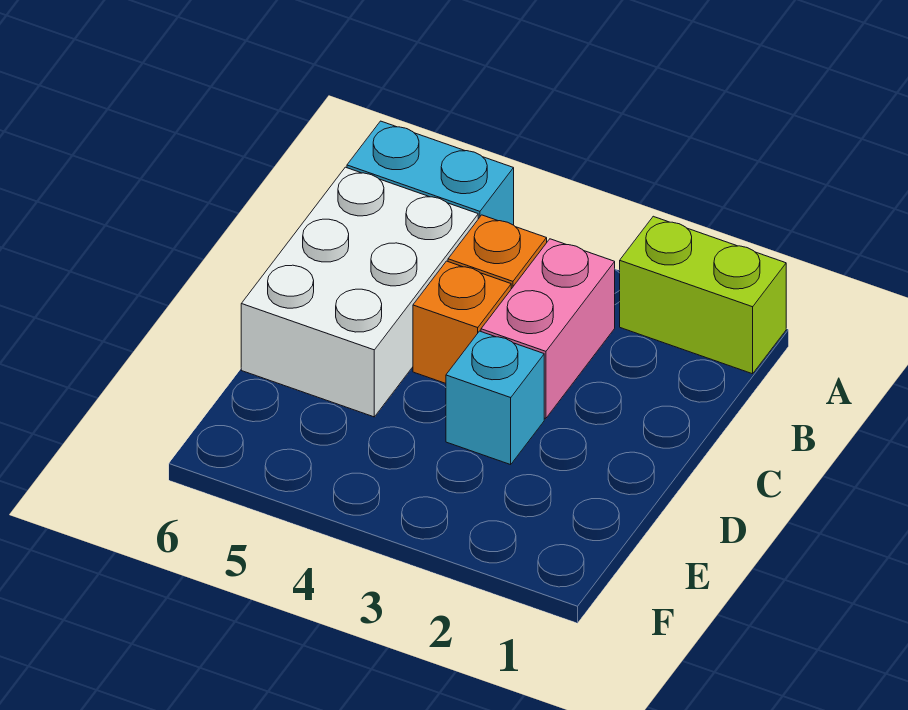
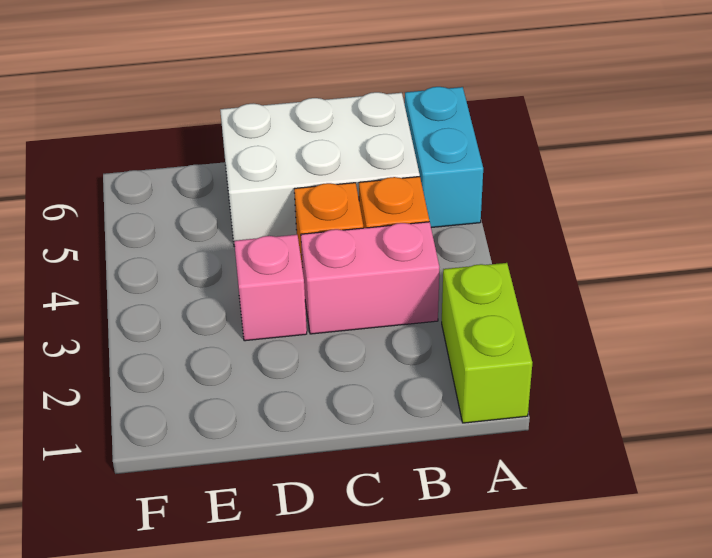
cyan 1x1 brick [446,331,544,465] -> pink 1x1 brick [234,235,307,341]

